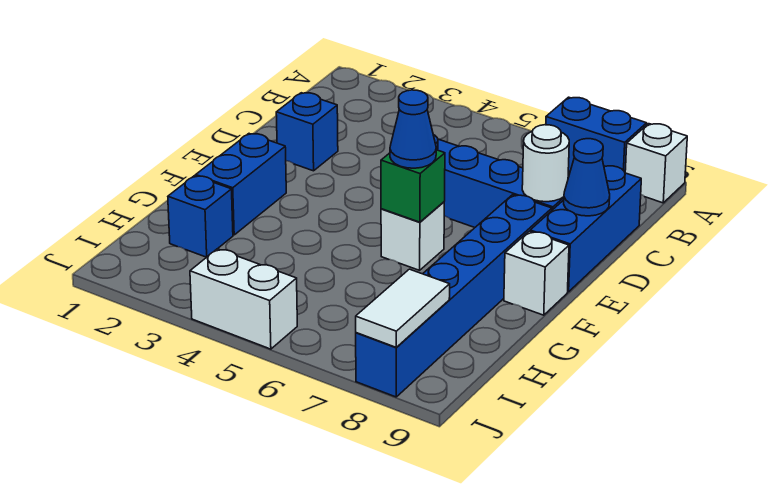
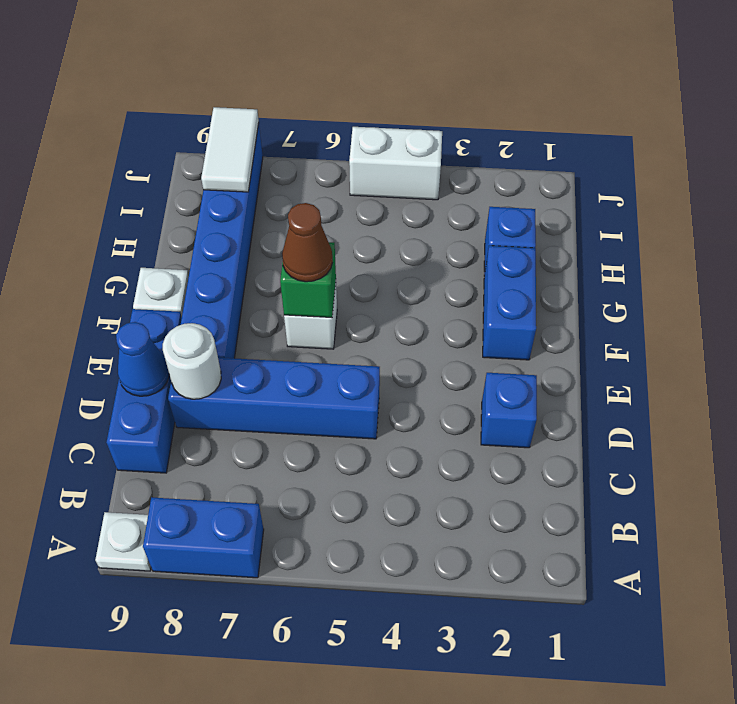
white 1x1 brick [625,124,687,203] -> white 1x1 plate [95,512,151,571]
blue 1x1 cone [390,90,436,168] -> brown 1x1 cone [282,203,333,282]

